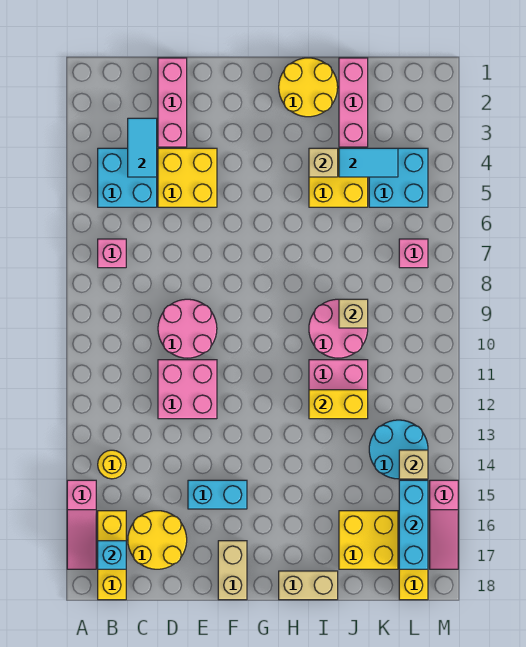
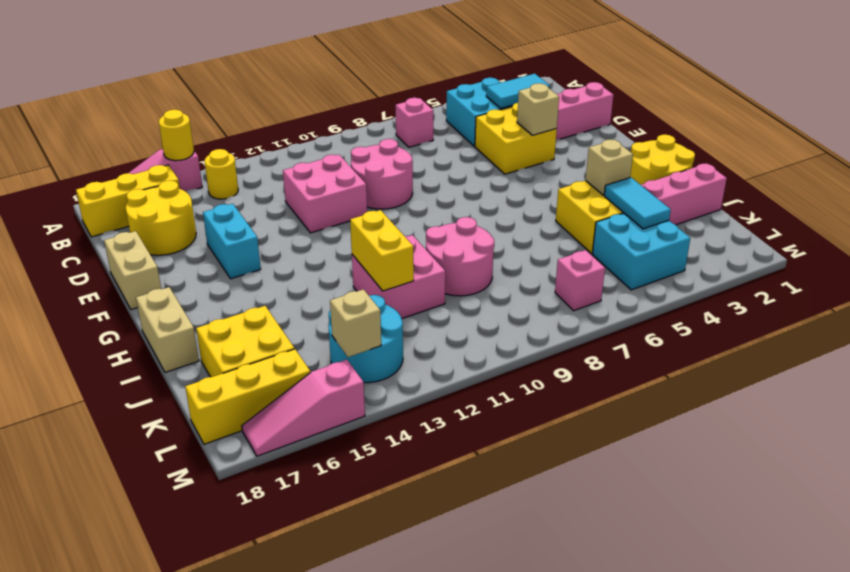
none -> yellow 1x1 round brick [159,110,194,161]
cyan 1x1 brick [98,541,126,569] -> none
tan 1x2 brick [218,541,247,600] -> tan 1x2 brick turned to [104,231,161,310]
tan 1x1 brick [339,299,368,328] -> tan 1x1 brick moved to [517,83,559,135]
cyan 1x3 brick [399,480,428,569] -> none

